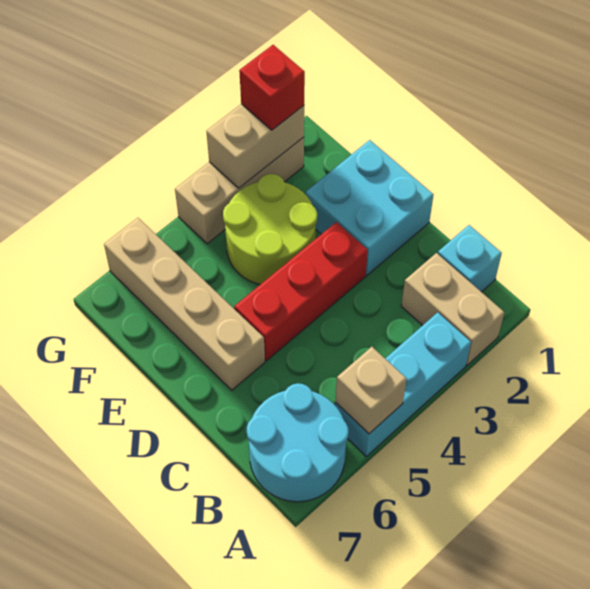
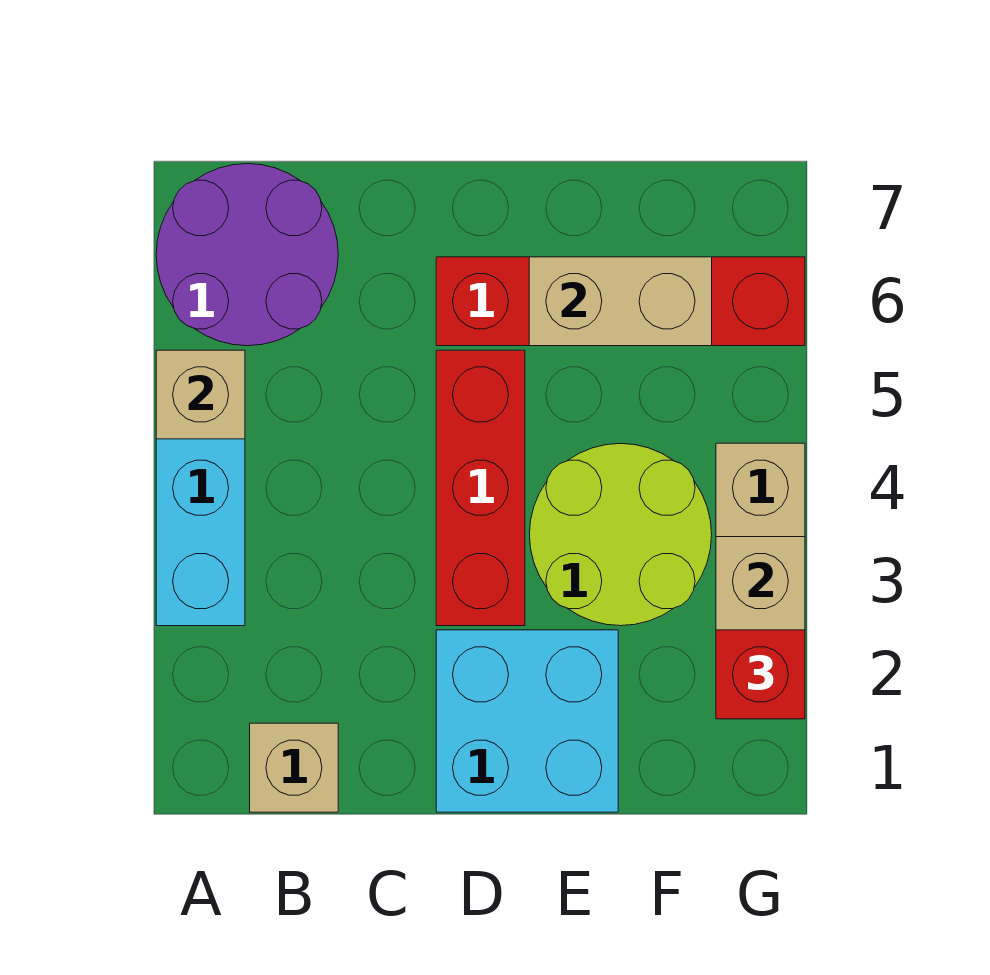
tan 1x2 brick [401,253,504,365] -> tan 1x2 brick moved to [529,257,712,346]
cyan 2x2 round brick [247,383,349,502] -> purple 2x2 round brick [156,164,338,346]
cyan 1x1 brick [438,225,502,292] -> tan 1x1 brick [250,723,338,812]
tan 1x4 brick [104,218,265,390] -> red 1x4 brick [436,257,805,346]

